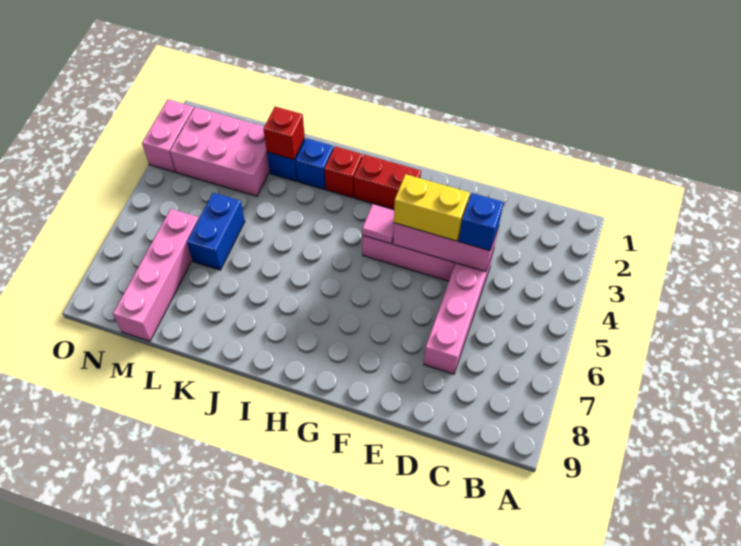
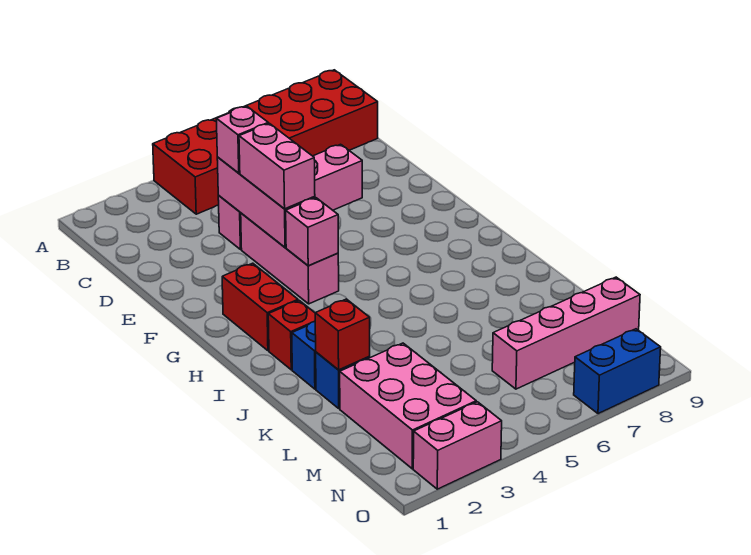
none -> red 2x6 brick [153,70,378,214]
blue 1x1 brick [459,193,504,251] -> pink 1x1 brick [216,106,268,173]
yellow 1x2 brick [394,174,470,241] -> pink 1x2 brick [239,123,315,209]
pink 1x1 tile [362,204,394,244] -> pink 1x1 brick [286,198,338,266]
blue 1x2 brick [187,193,245,270] -> blue 1x2 brick moved to [574,329,661,414]

